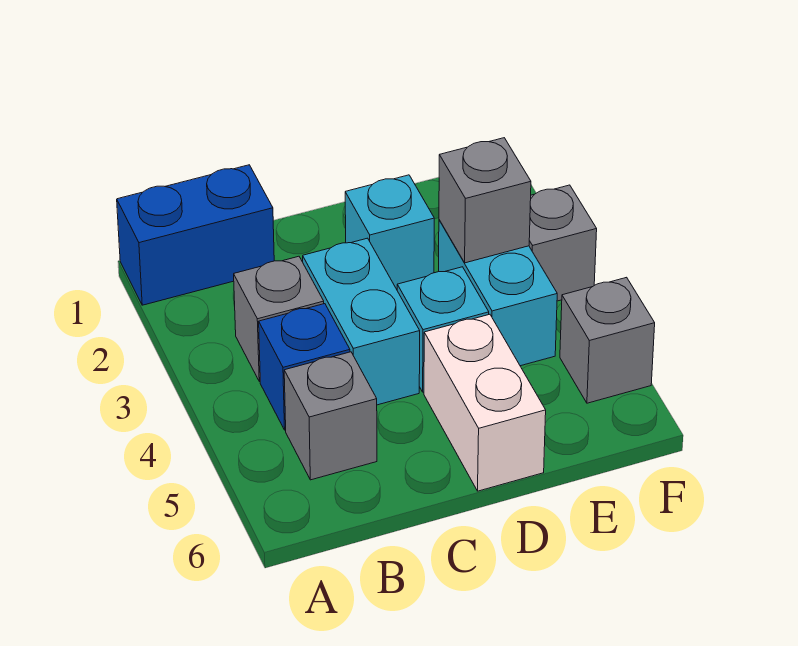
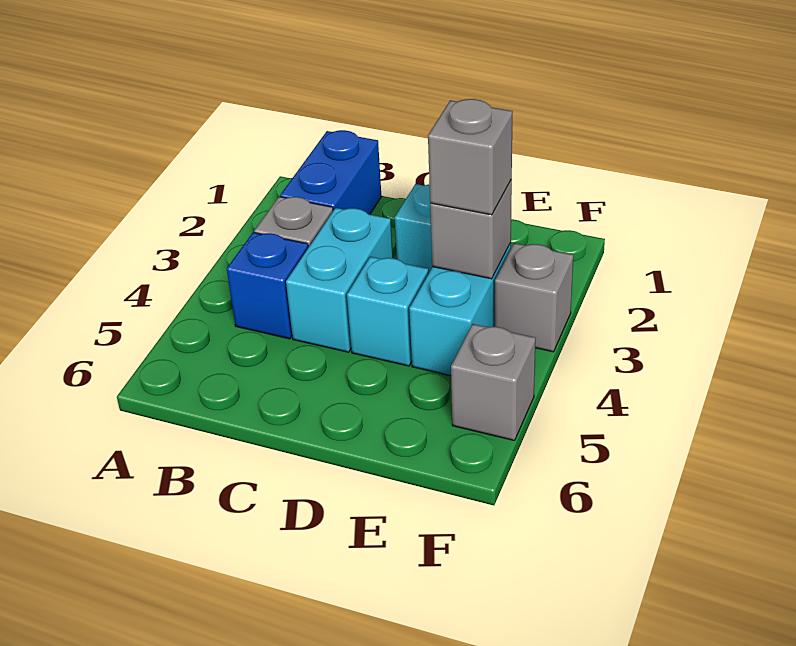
blue 1x2 brick [117,165,274,305] -> blue 1x2 brick turned to [280,130,381,214]
grey 1x1 brick [284,352,377,480] -> grey 1x1 brick moved to [428,99,513,215]
white 1x2 brick [424,314,546,491] -> none

